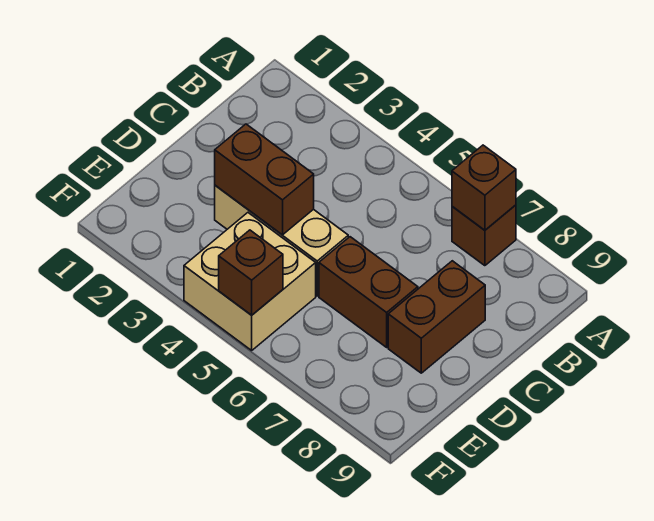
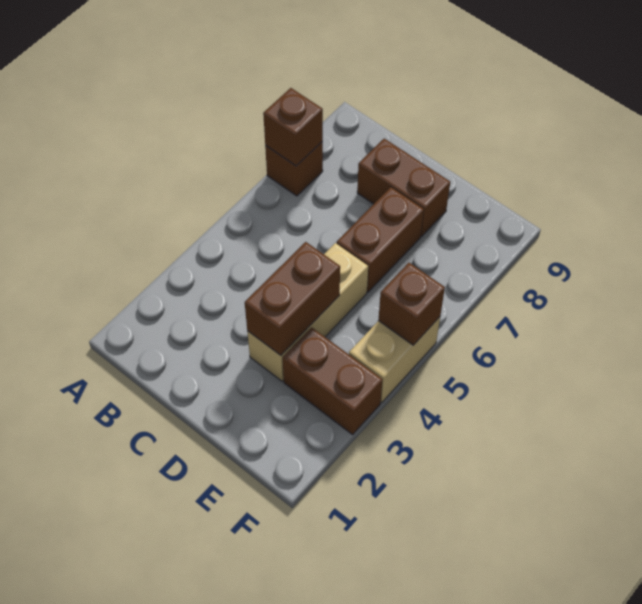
none -> brown 1x2 brick [283,327,382,435]
tan 2x2 brick [184,213,316,350] -> tan 1x2 brick [349,317,440,403]

